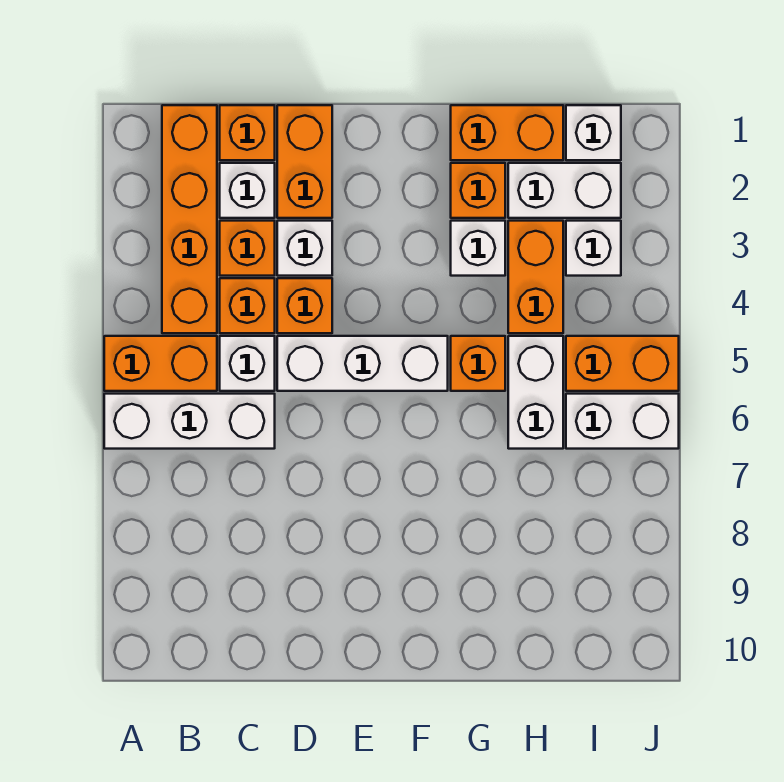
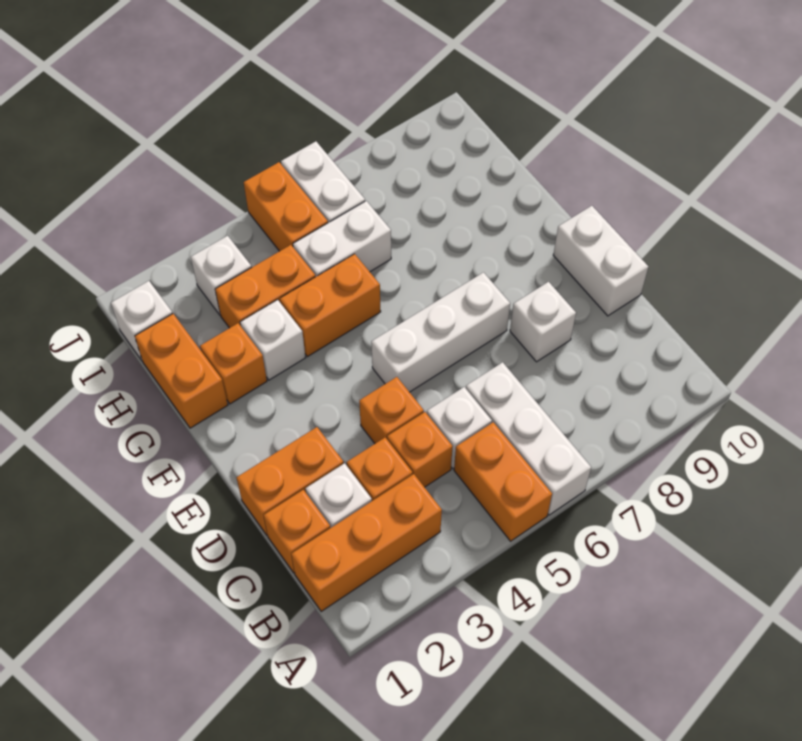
orange 1x4 brick [162,105,217,333] -> orange 1x3 brick [291,474,442,611]
white 1x1 brick [277,221,332,276] -> white 1x1 brick moved to [510,282,576,362]
white 1x3 brick [277,336,448,391] -> white 1x3 brick turned to [371,272,510,392]
orange 1x1 brick [451,336,505,391] -> orange 1x2 brick [280,254,381,357]
white 1x2 brick [508,163,621,218] -> white 1x2 brick moved to [553,206,648,316]

